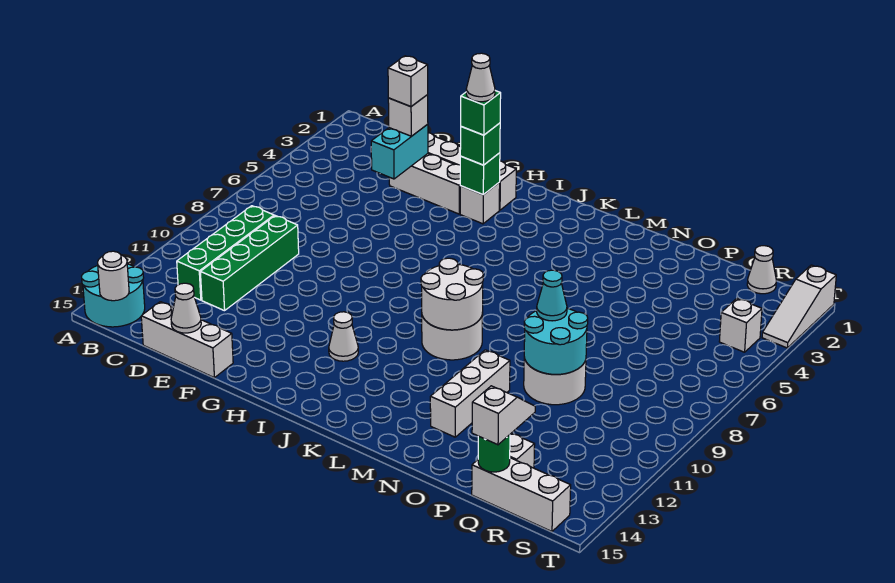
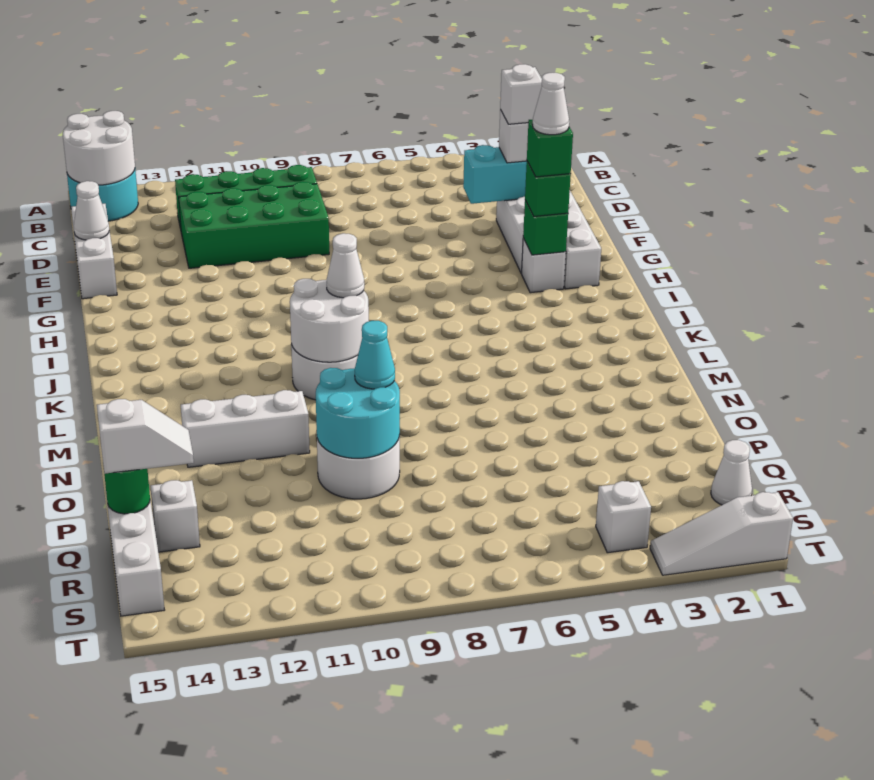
white 1x1 round brick [98,251,129,301] -> white 2x2 round brick [63,111,135,185]
green 1x4 brick [200,216,299,311] -> green 2x4 brick [179,182,329,268]
white 1x1 cone [329,312,358,361] -> white 1x1 cone moved to [327,233,364,298]

